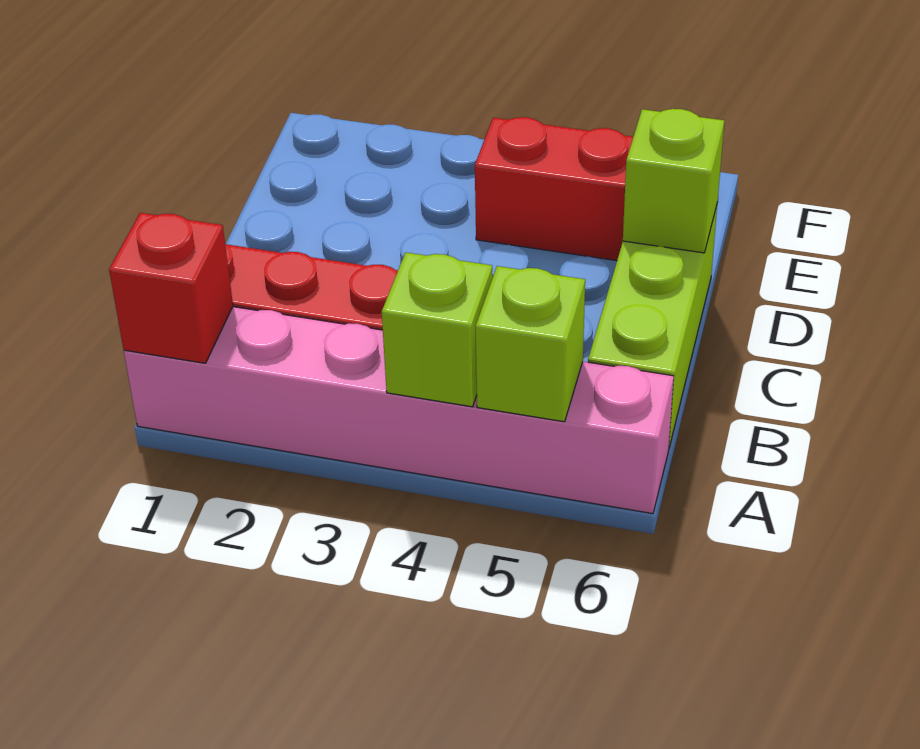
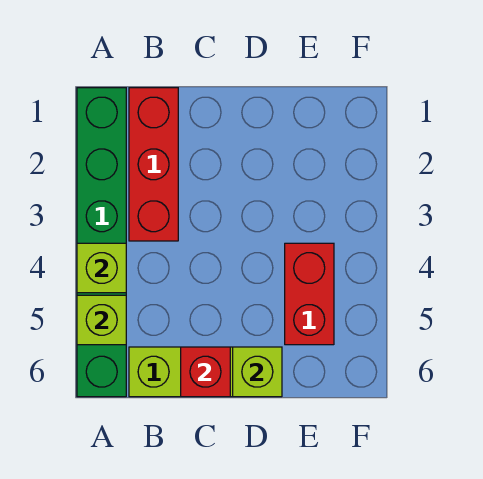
pink 1x6 brick [124,307,674,514] -> green 1x6 brick [77,88,126,397]
red 1x1 brick [109,213,233,363] -> red 1x1 brick moved to [181,347,230,397]

